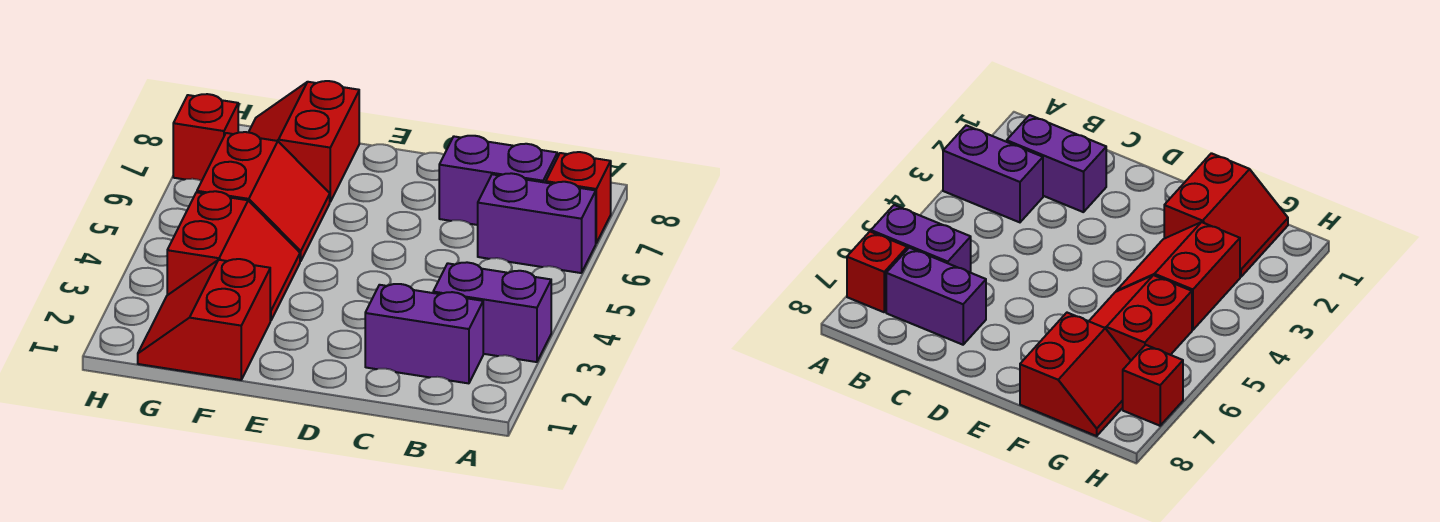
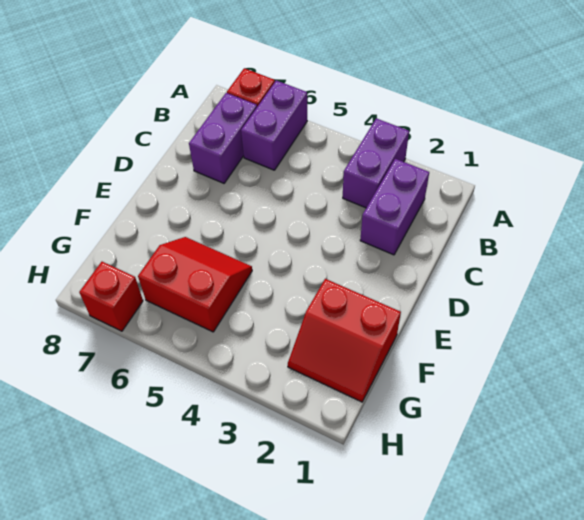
red 2x2 slope [167,191,300,321] -> none
red 2x2 slope [249,81,359,202] -> none

